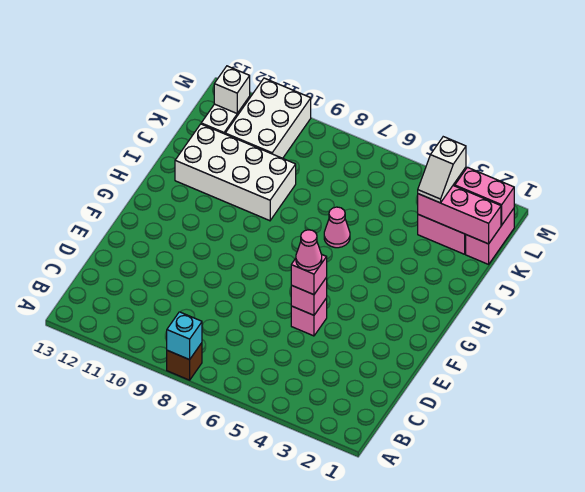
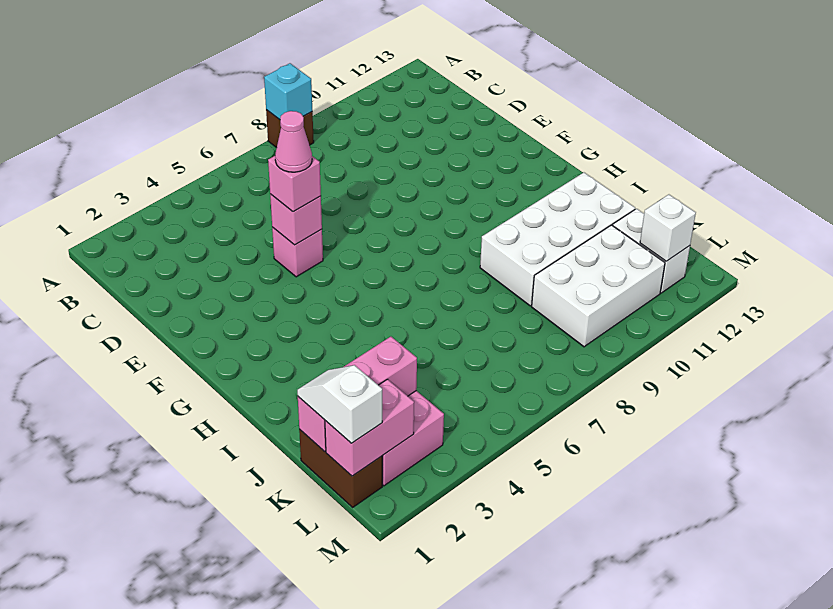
pink 1x1 cone [324,207,350,248] -> none
pink 1x2 brick [466,209,514,264] -> brown 1x2 brick [299,429,382,507]
white 1x2 slope [418,137,466,203] -> white 1x2 slope moved to [297,365,382,443]
white 2x3 brick [225,78,311,158] -> white 2x3 brick turned to [532,225,665,347]

